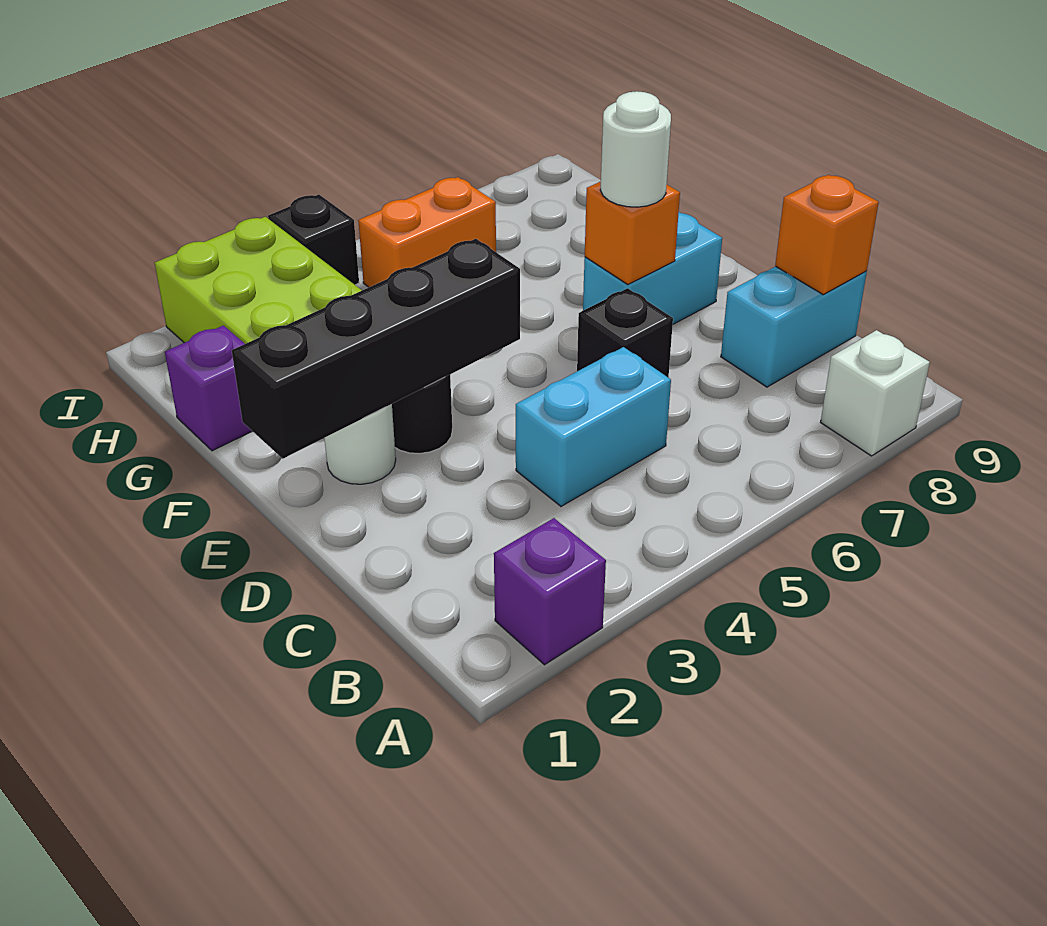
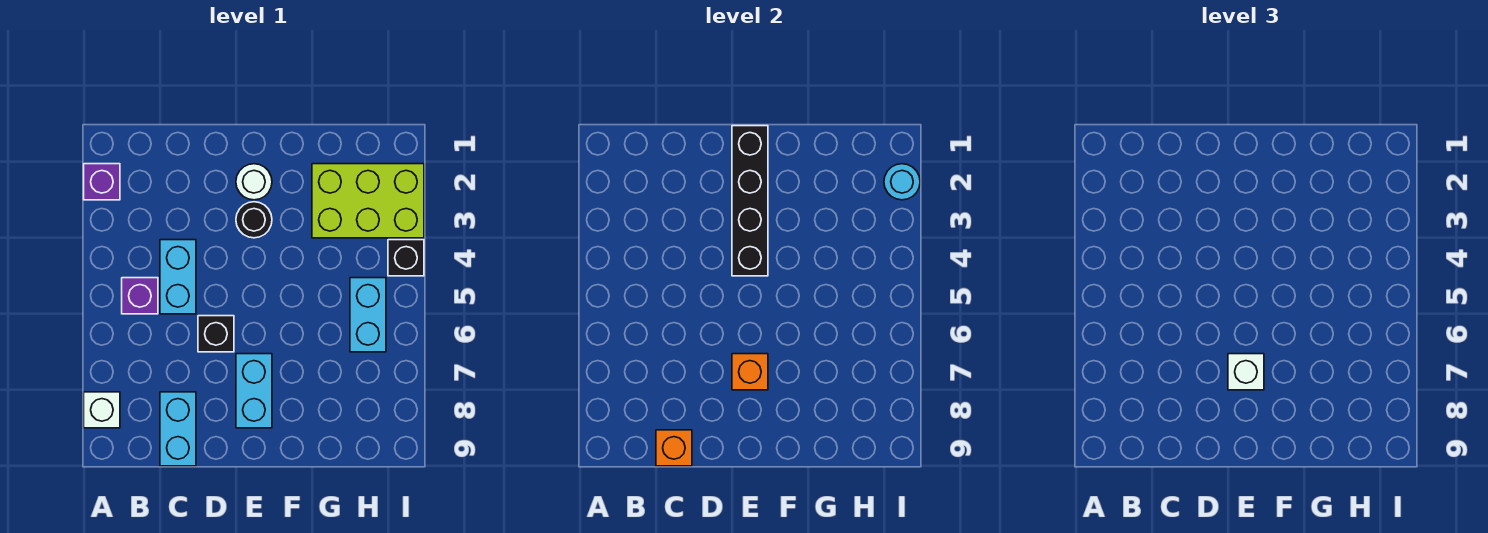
white 1x1 round brick [600,91,671,207] -> white 1x1 brick [1228,354,1264,390]
purple 1x1 brick [165,326,252,451] -> purple 1x1 brick moved to [122,278,158,314]
orange 1x2 brick [358,177,496,287] -> cyan 1x2 brick [350,278,386,352]
none -> cyan 1x1 round brick [884,164,920,200]

